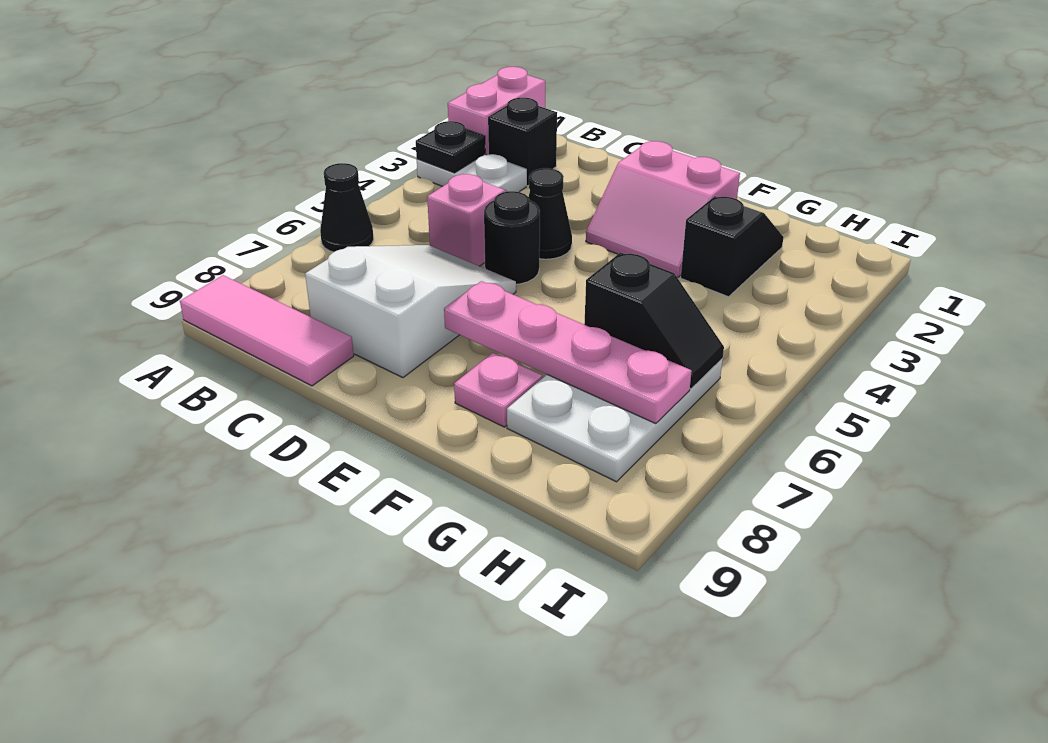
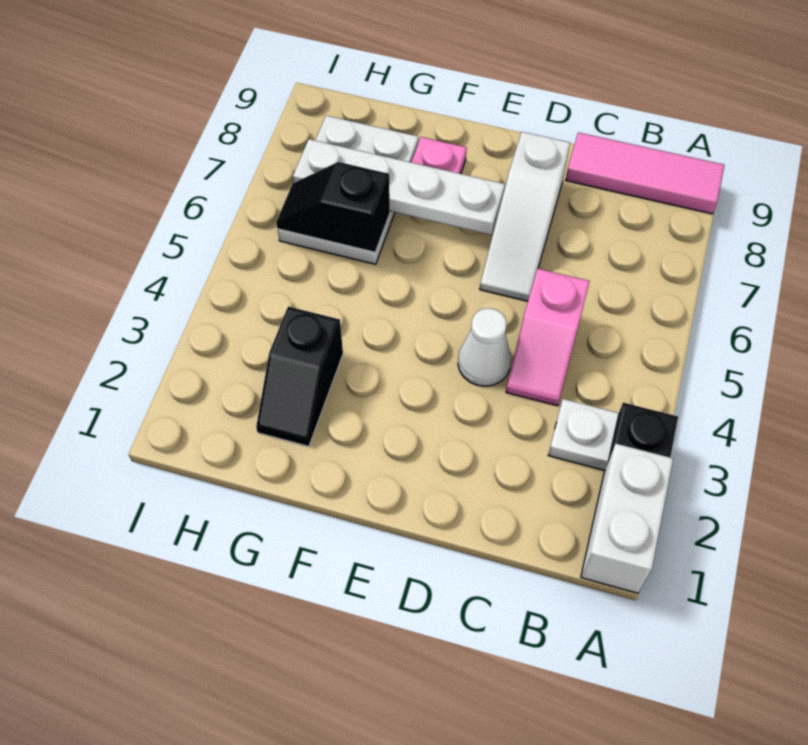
pink 1x2 brick [448,67,545,155] -> white 1x2 brick [581,444,673,593]
black 1x1 cone [320,163,374,252] -> none
black 1x1 brick [488,98,557,186] -> none
white 2x3 slope [305,245,516,378] -> white 1x3 slope [480,132,570,301]
black 1x1 cone [528,168,572,259] -> white 1x1 cone [458,308,511,386]
black 1x1 round brick [484,191,540,284] -> none
pink 2x2 slope [586,141,740,277] -> none
pink 1x4 plate [444,281,692,424] -> white 1x4 plate [293,139,505,235]

